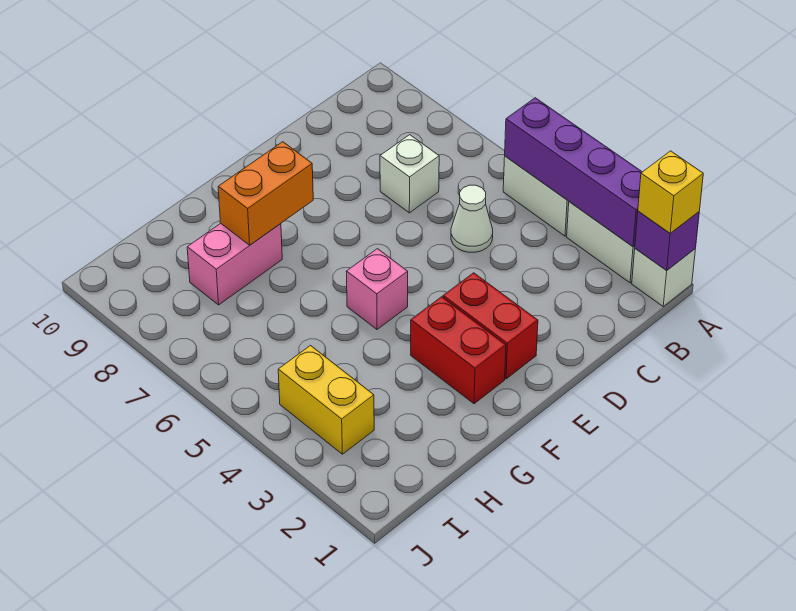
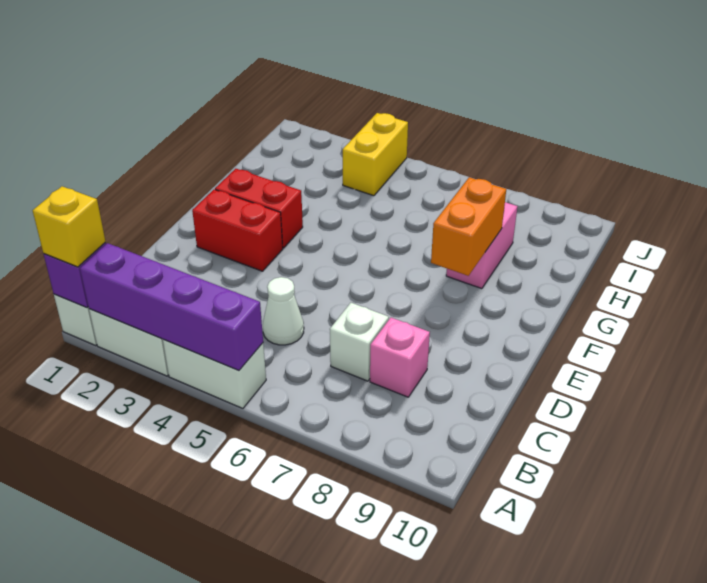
pink 1x1 brick [346,249,408,329] -> pink 1x1 brick moved to [370,318,430,397]
yellow 1x2 brick [278,346,374,454] -> yellow 1x2 brick turned to [343,113,408,196]

